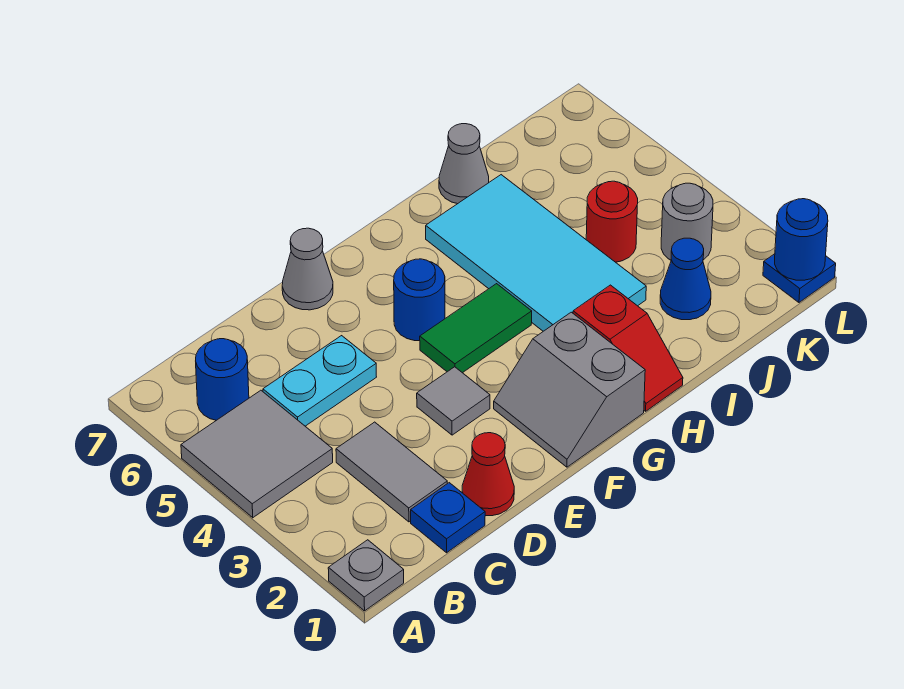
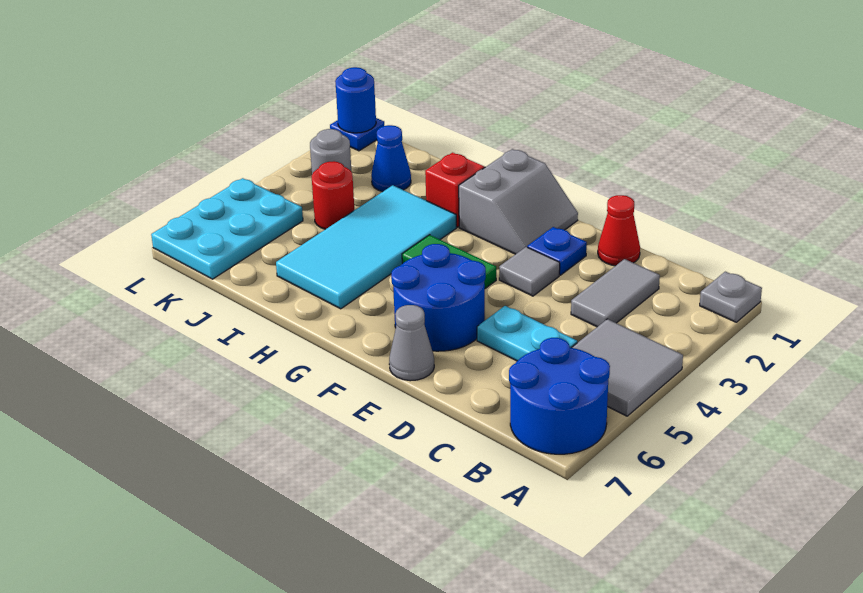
blue 1x1 round brick [196,339,249,420] -> blue 2x2 round brick [509,338,610,454]
blue 1x1 plate [411,483,485,553] -> blue 1x1 plate moved to [527,227,587,275]
blue 1x1 round brick [394,259,445,341] -> blue 2x2 round brick [391,244,486,351]
grey 1x1 cone [439,124,489,204] -> none
none -> cyan 2x3 plate [151,178,303,279]

